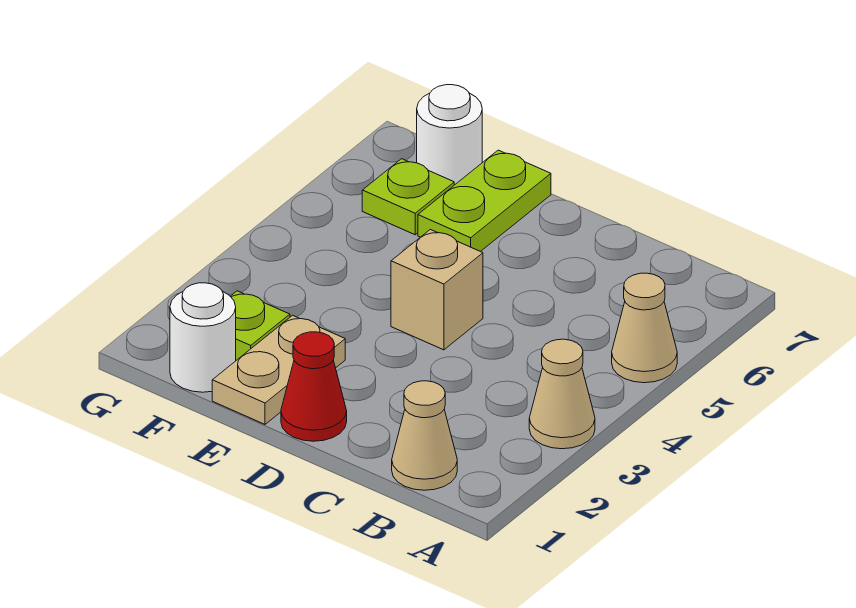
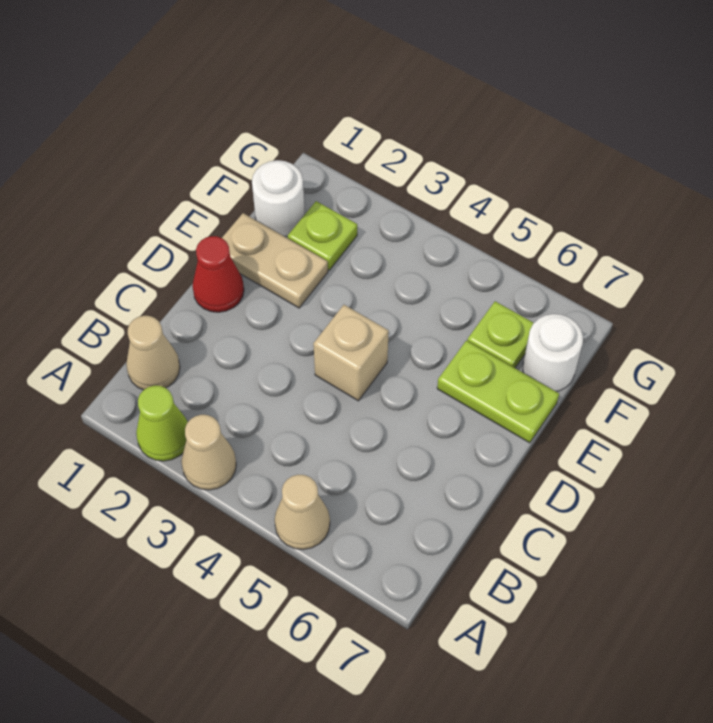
none -> lime 1x1 cone [136,386,188,461]

